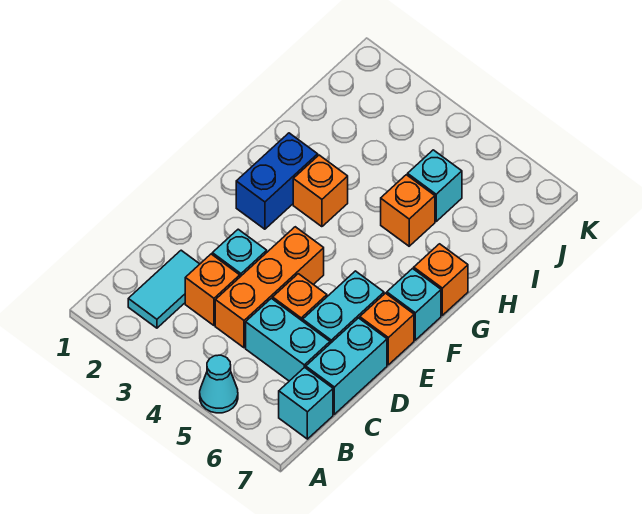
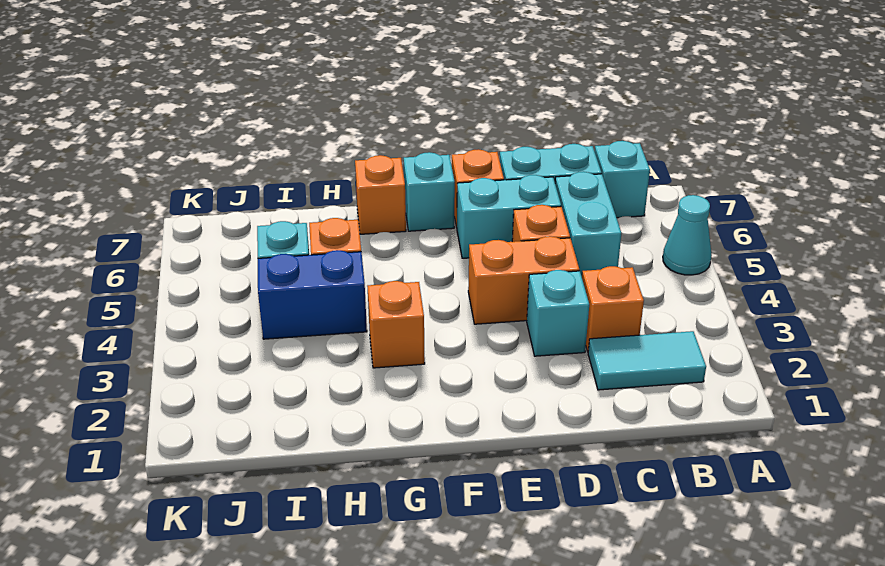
orange 1x3 brick [215,227,324,348] -> orange 1x2 brick [468,236,579,324]
blue 1x2 brick [236,133,318,229] -> blue 1x2 brick moved to [258,250,367,339]

